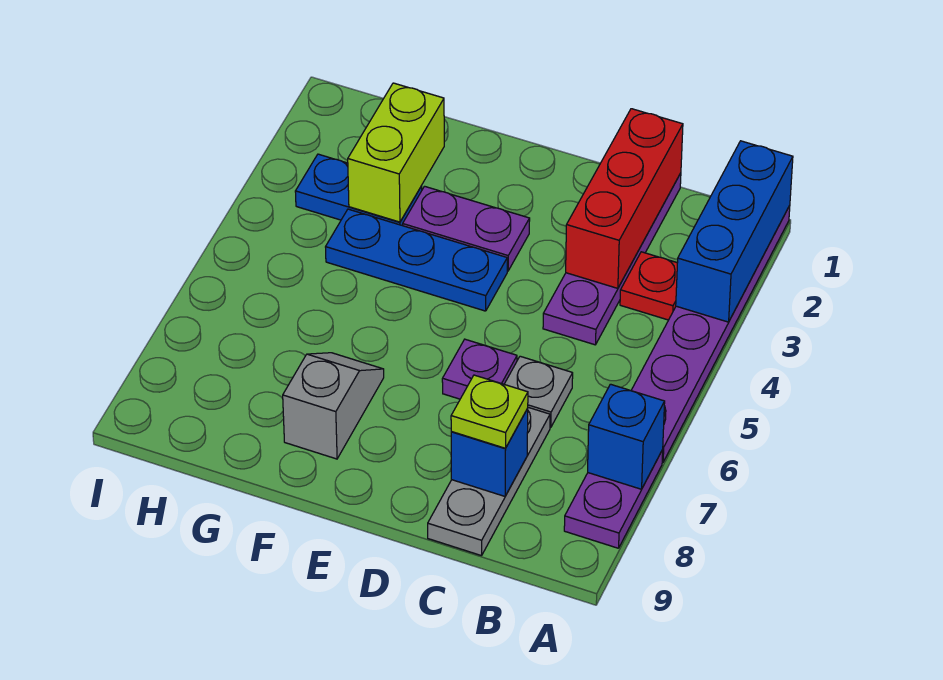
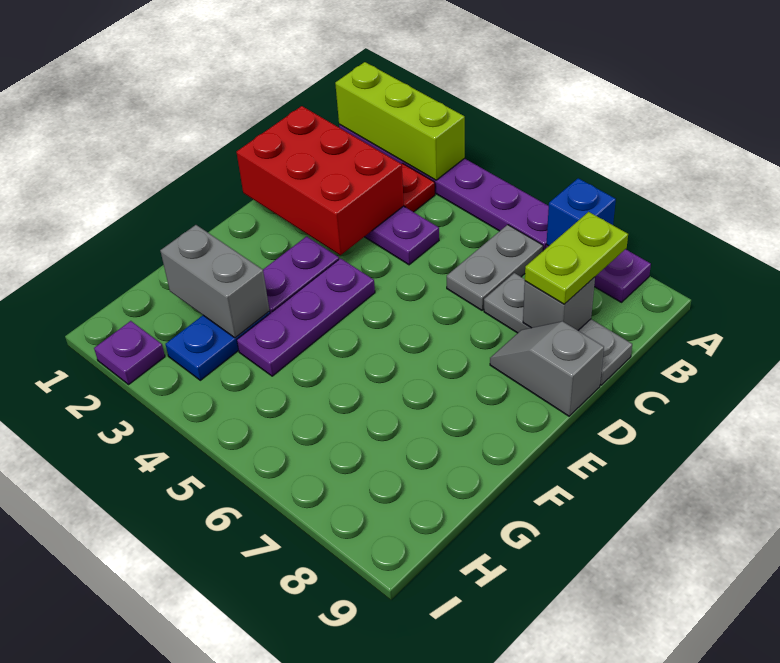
blue 1x3 brick [676,141,793,322] -> lime 1x3 brick [335,62,465,180]
red 1x3 brick [566,109,683,288] -> red 2x3 brick [237,106,404,255]
grey 1x1 plate [504,356,573,427] -> grey 1x2 plate [447,225,543,310]
blue 1x1 brick [451,408,528,496] -> grey 1x1 brick [523,277,595,330]
lime 1x1 plate [451,375,528,448] -> lime 1x2 plate [525,212,628,304]
purple 1x1 plate [442,339,517,399] -> purple 1x1 plate moved to [94,321,165,384]
blue 1x3 plate [326,209,507,311] -> purple 1x3 plate [237,258,375,376]
grey 1x2 slope [283,353,384,459] -> grey 1x2 slope moved to [490,321,604,416]
lime 1x2 brick [348,83,444,222] -> grey 1x2 brick [160,225,270,338]

